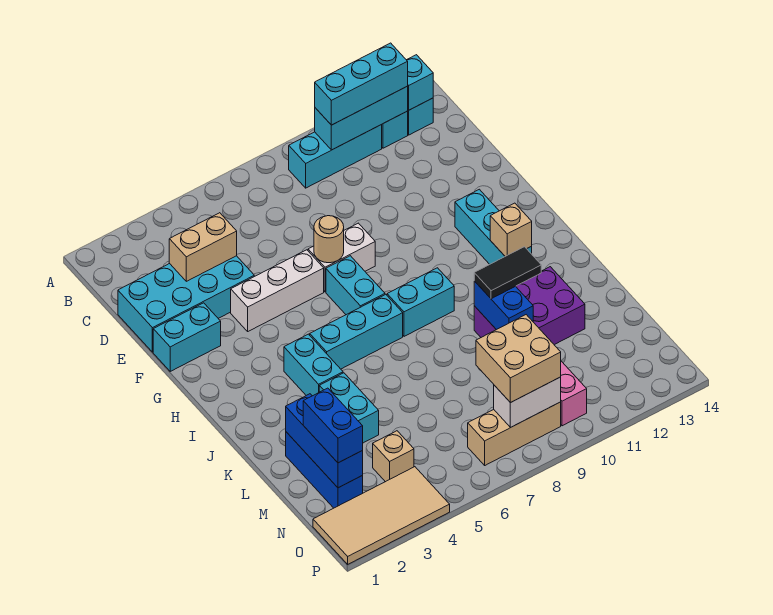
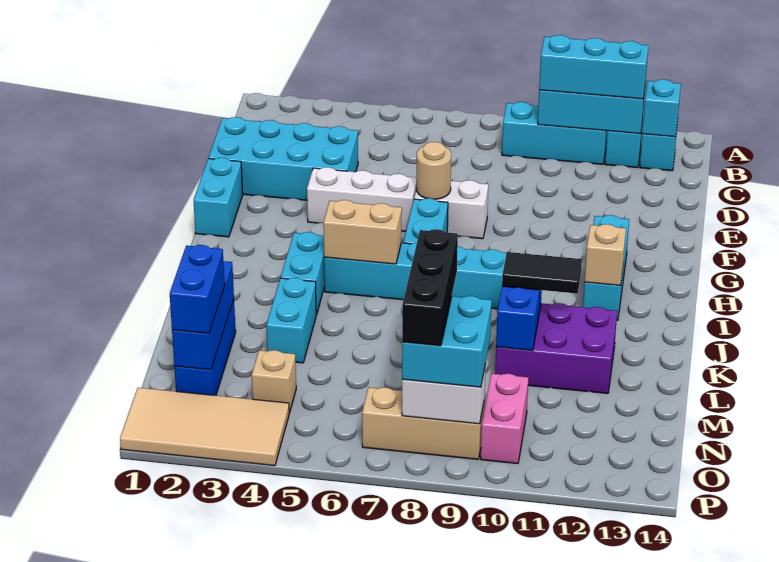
tan 1x2 brick [169,213,237,281] -> tan 1x2 brick moved to [323,200,402,264]
cyan 1x2 brick [153,303,221,371] -> cyan 1x2 brick turned to [194,158,243,237]
none -> black 1x3 brick [402,229,458,346]
tan 2x2 brick [476,315,561,403] -> cyan 2x2 brick [402,296,492,387]

